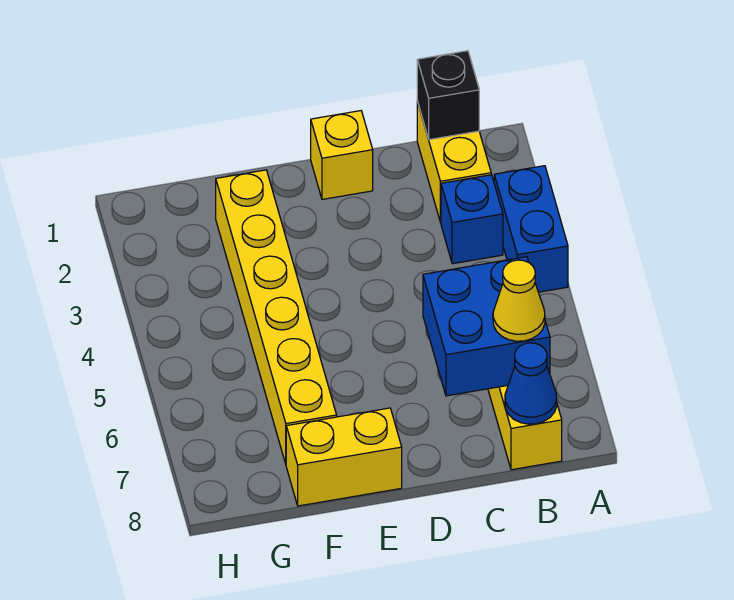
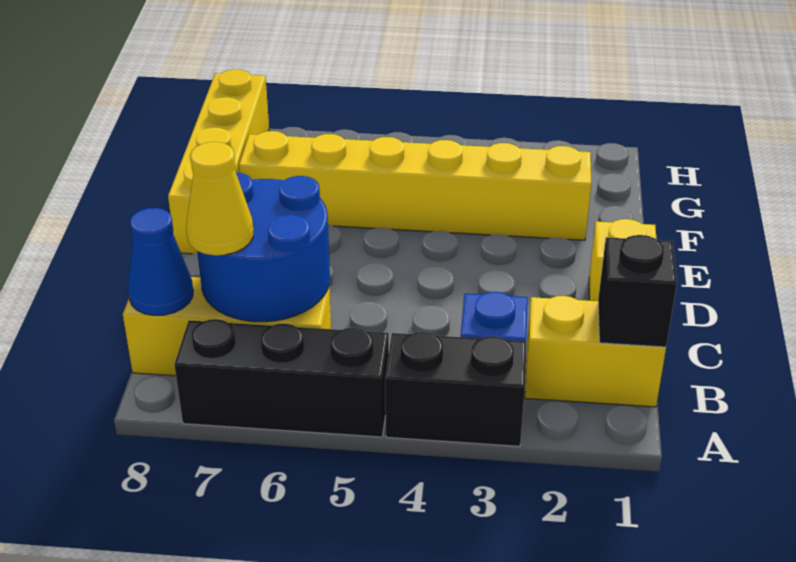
blue 1x2 brick [494,166,568,292] -> black 1x2 brick [385,332,526,446]
none -> black 1x3 brick [174,319,389,437]
blue 2x2 brick [423,257,550,396] -> blue 2x2 round brick [197,172,330,322]
yellow 1x2 brick [286,408,402,506] -> yellow 1x4 brick [168,69,269,254]

